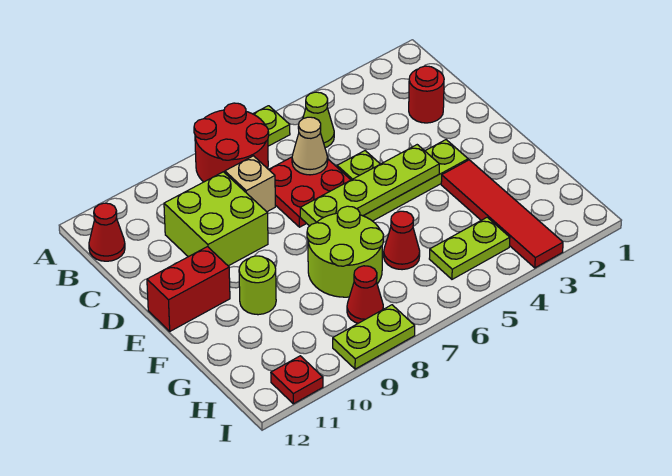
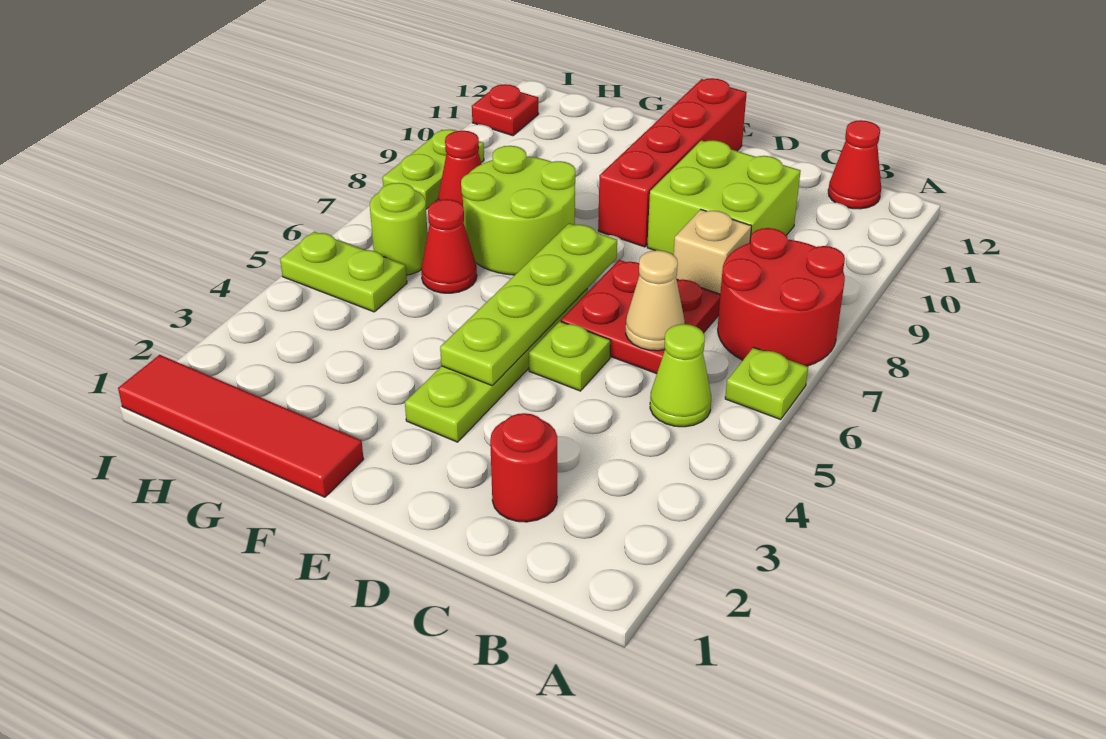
red 1x2 brick [147,247,230,331] -> red 1x4 brick [598,78,747,247]
red 1x4 tile [441,160,563,268] -> red 1x4 tile moved to [118,355,364,497]
lime 1x1 round brick [239,256,276,315] -> lime 1x1 round brick moved to [370,183,428,275]
lime 1x2 plate [429,217,510,279] -> lime 1x2 plate turned to [280,232,407,312]

